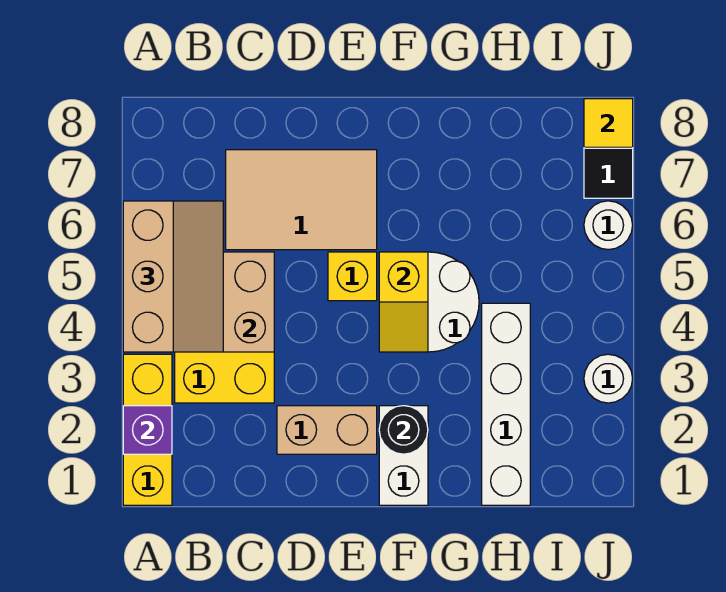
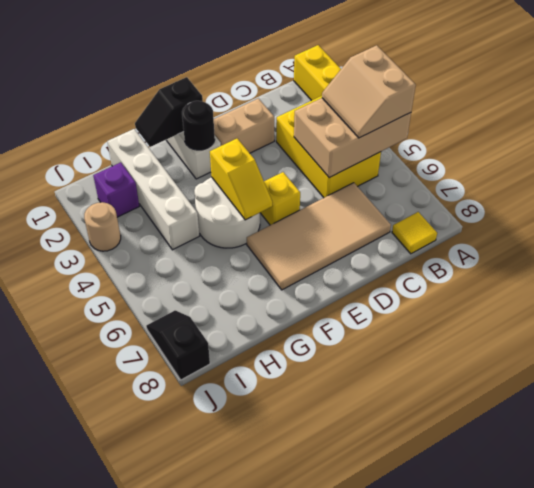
purple 1x1 brick [123,406,172,454] -> purple 1x1 brick moved to [93,162,139,217]
tan 2x3 slope [123,201,223,352] -> tan 2x2 slope [322,45,416,138]
tan 2x3 tile [226,150,377,250] -> tan 2x4 tile [247,183,391,290]
none -> black 1x2 slope [135,77,203,147]
yellow 1x2 slope [379,252,428,352] -> yellow 1x2 slope turned to [210,139,272,220]
white 1x1 round brick [584,354,633,403] -> tan 1x1 round brick [84,202,121,251]
white 1x1 round brick [584,201,633,250] -> none
yellow 1x1 tile [584,99,633,147] -> yellow 1x1 tile moved to [392,212,437,254]

